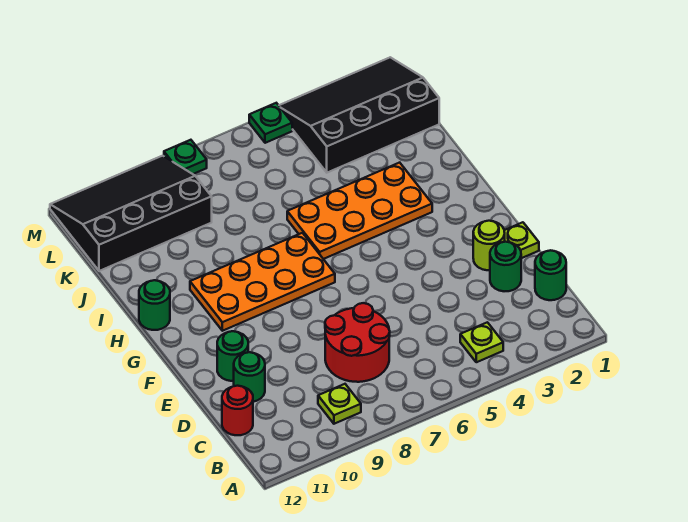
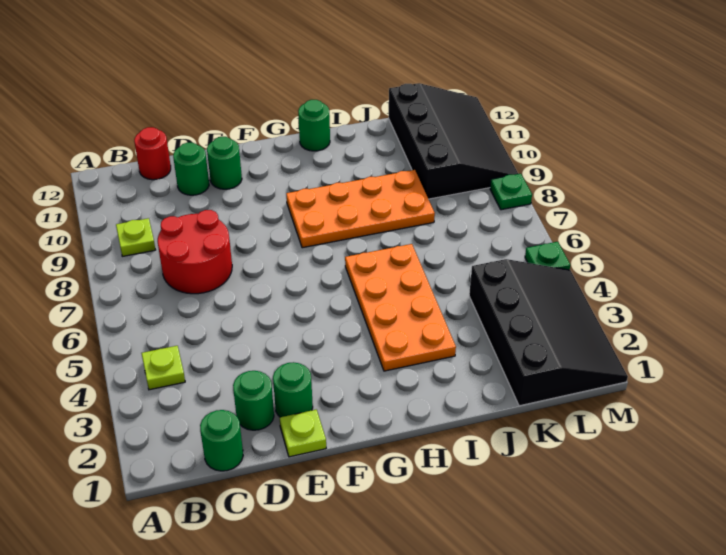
lime 1x1 round brick [473,221,505,270] -> green 1x1 round brick [273,362,313,417]
orange 2x4 plate [190,233,335,331] -> orange 2x4 plate turned to [286,170,435,248]

